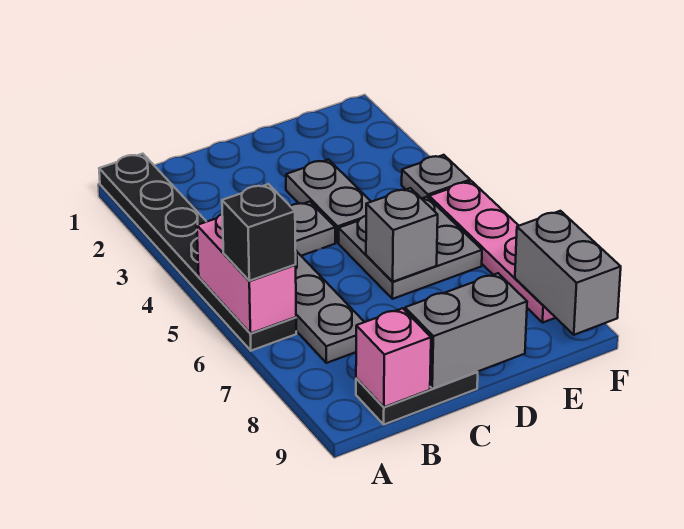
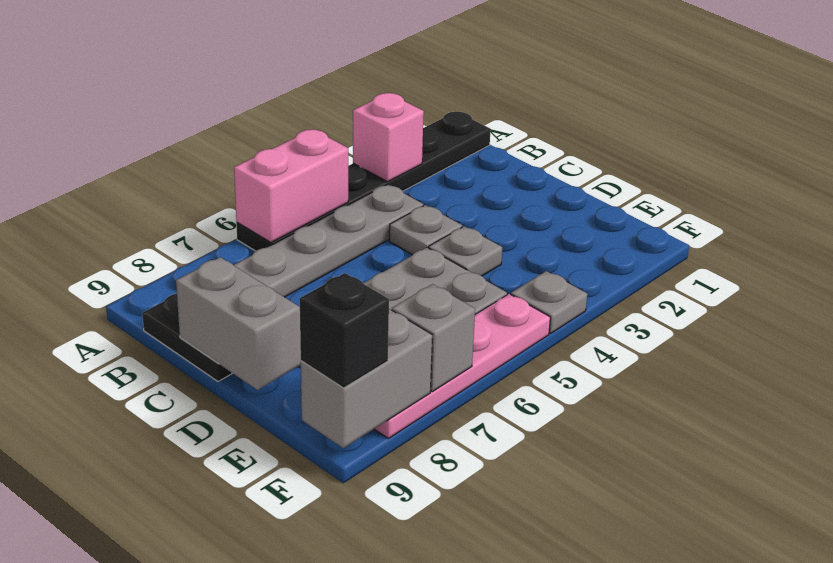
black 1x1 brick [222,184,296,281] -> black 1x1 brick moved to [300,273,389,388]
pink 1x1 brick [356,308,431,407] -> pink 1x1 brick moved to [353,93,424,182]
grey 1x2 plate [286,160,371,243] -> grey 1x1 plate [429,226,503,276]
grey 1x1 brick [366,188,438,282] -> grey 1x1 brick moved to [392,284,475,392]

